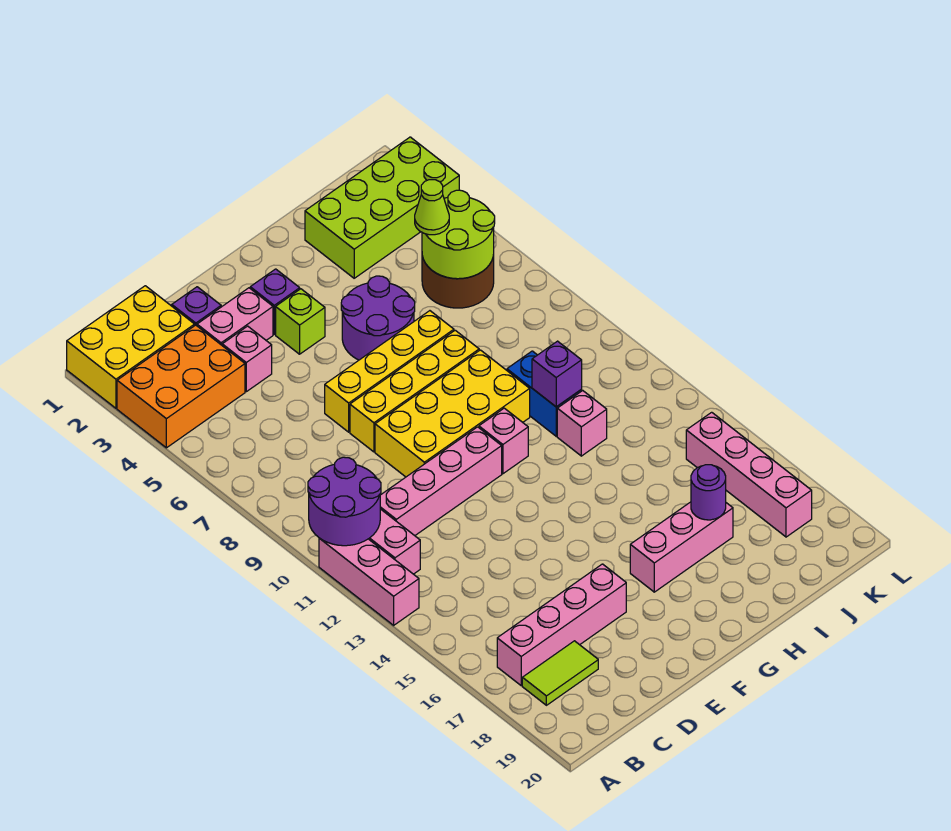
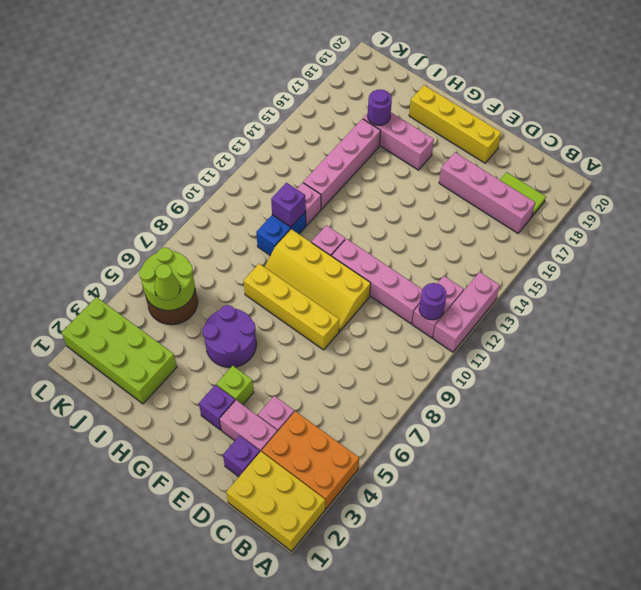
purple 2x2 round brick [308,457,381,546] -> purple 1x1 round brick [419,283,447,320]
yellow 1x4 brick [325,311,454,432] -> yellow 1x4 brick moved to [409,85,501,163]
yellow 2x4 brick [375,350,530,477] -> yellow 2x4 slope [265,229,371,332]
pink 1x4 brick [686,412,812,537] -> pink 1x4 brick moved to [303,119,381,209]

